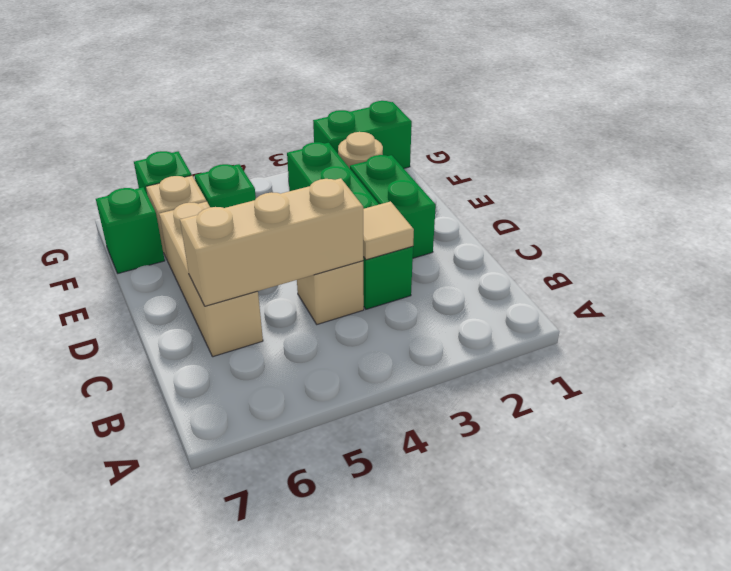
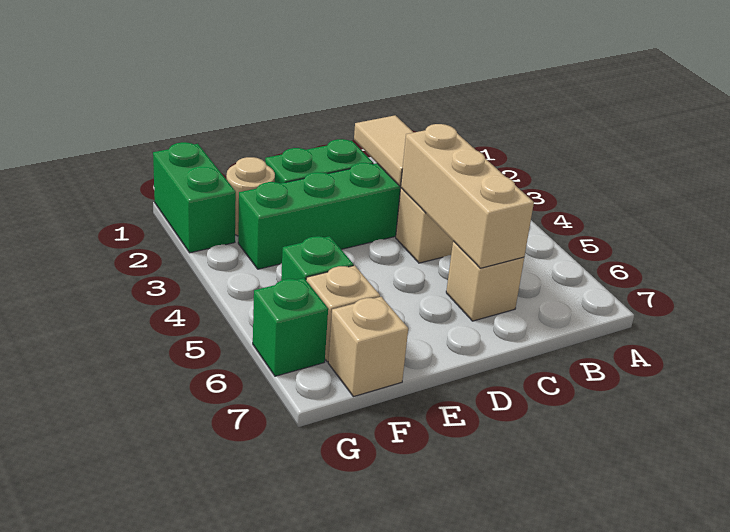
tan 1x1 tile [363,201,414,260] -> tan 1x2 tile [354,115,414,186]
tan 1x3 brick [159,202,263,357] -> tan 1x1 brick [446,241,524,321]
green 1x1 brick [96,187,165,273] -> tan 1x1 brick [328,297,408,397]

